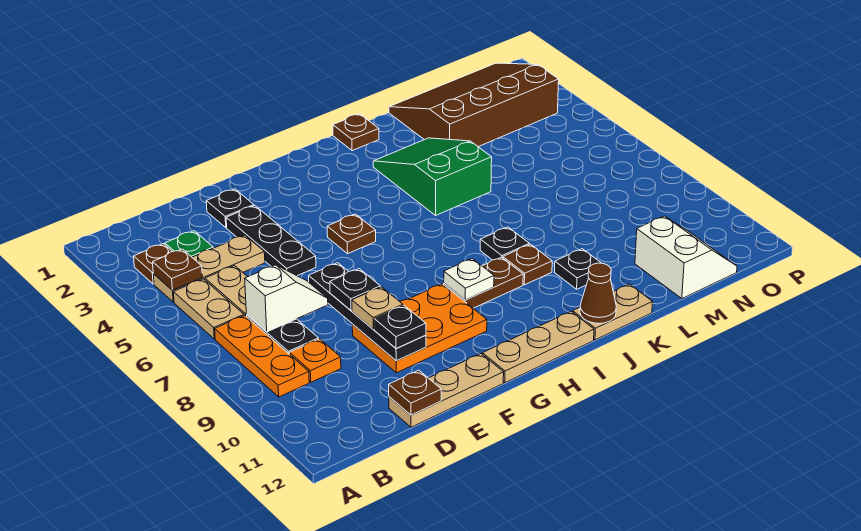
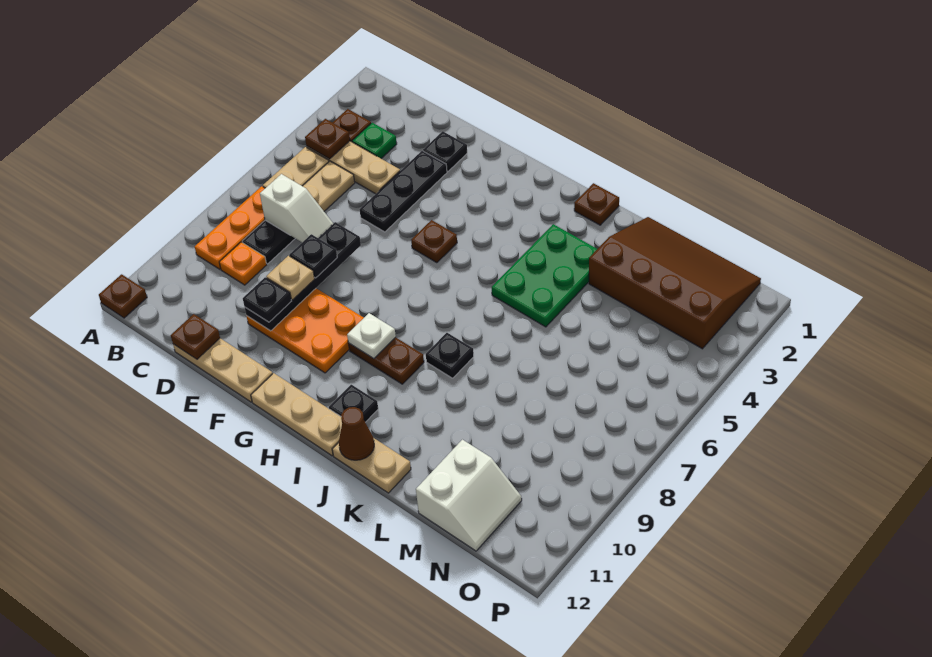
green 2x3 slope [373,138,492,215] -> green 2x3 plate [492,224,597,327]
brown 1x1 plate [503,244,552,285] -> brown 1x1 plate moved to [99,274,147,318]
black 1x1 plate [555,249,601,289] -> black 1x1 plate moved to [329,385,378,422]

